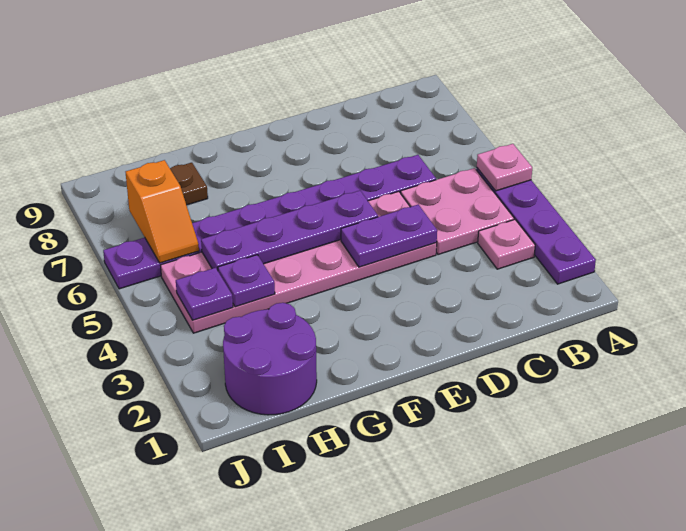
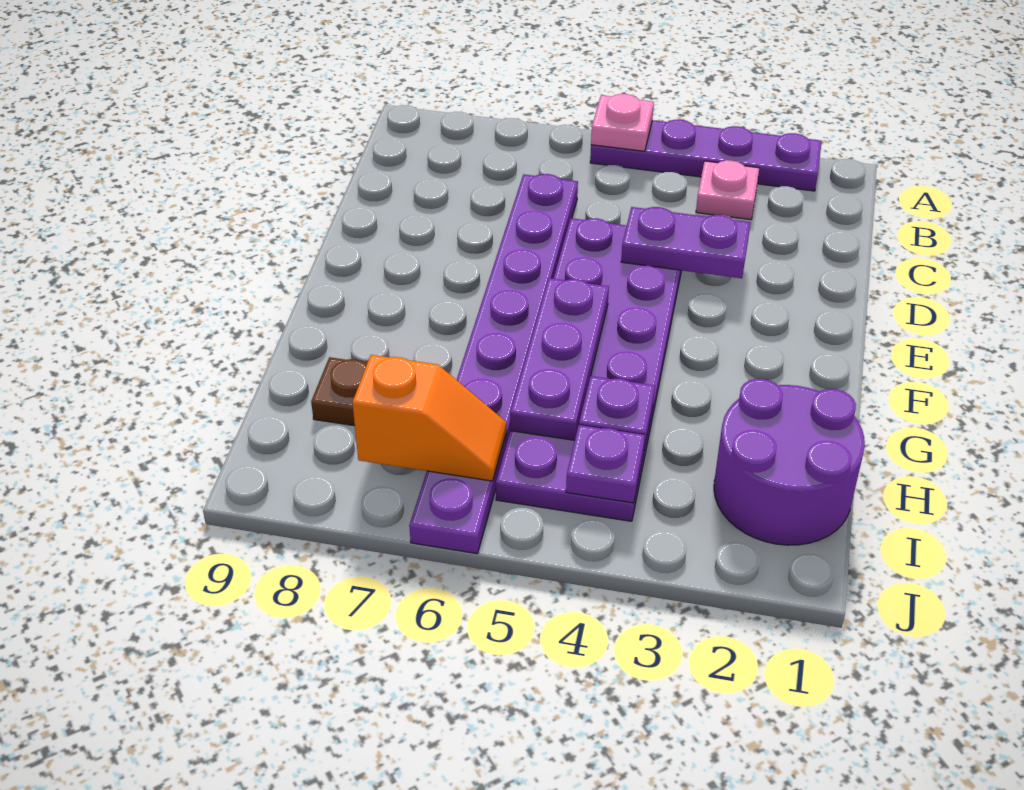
pink 2x2 plate [401,168,514,255] -> none
pink 2x6 plate [161,191,437,333] -> purple 2x6 plate [496,218,682,521]
purple 1x2 plate [341,205,437,267] -> purple 1x2 plate turned to [621,207,750,278]
purple 1x4 plate [201,191,378,270] -> purple 1x3 plate [510,278,609,440]

